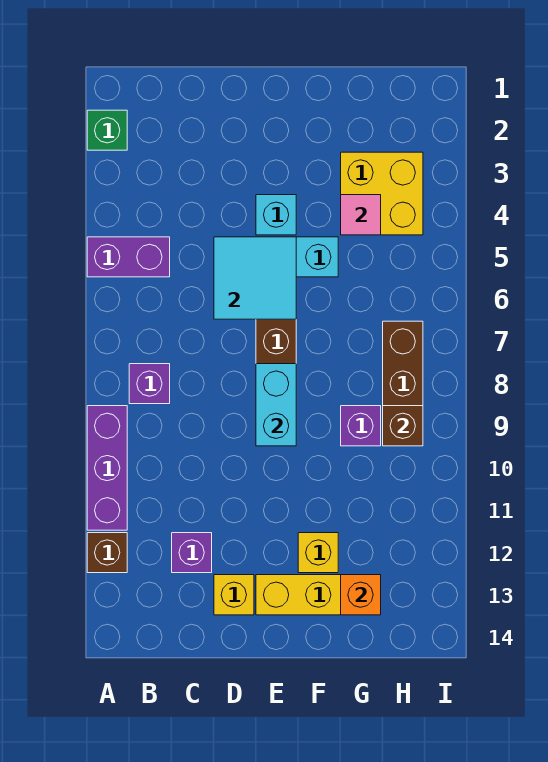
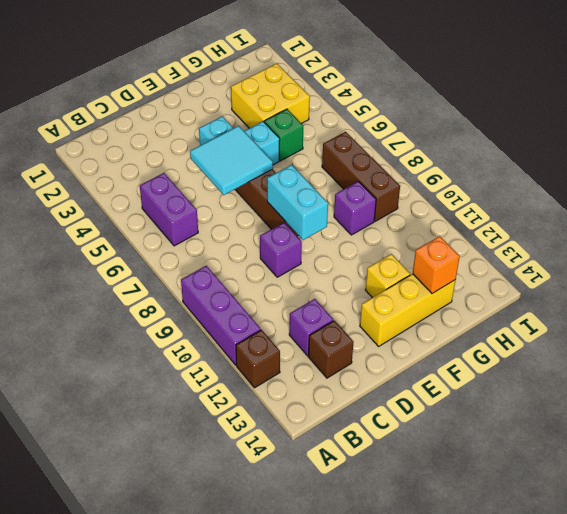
green 1x1 brick [87,110,127,150] -> green 1x1 brick moved to [264,109,303,161]
purple 1x2 brick [87,237,170,277] -> purple 1x2 brick turned to [140,173,198,246]
purple 1x1 brick [129,364,170,404] -> purple 1x1 brick moved to [260,222,302,277]
yellow 1x1 brick [214,575,254,615] -> none
pink 1x1 tile [341,195,381,235] -> none
brown 1x1 brick [383,406,423,446] -> brown 1x1 brick moved to [308,321,353,378]

